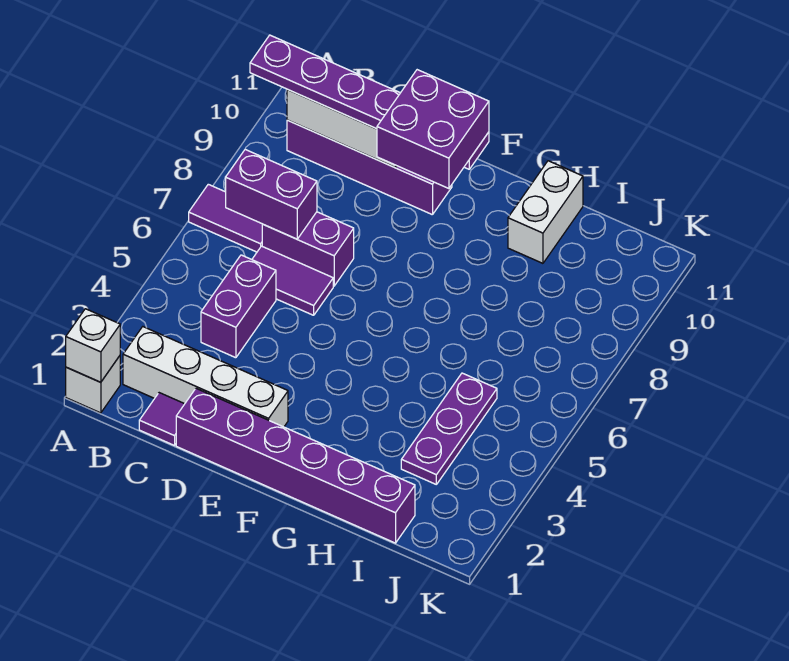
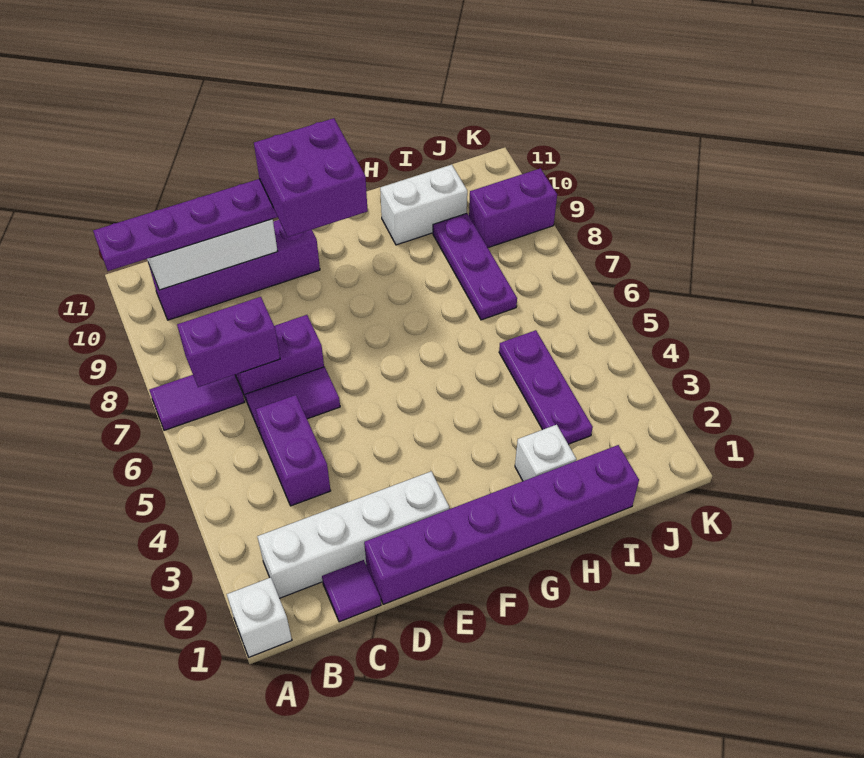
white 1x1 brick [66,309,120,382] -> white 1x1 brick moved to [515,425,576,481]
white 1x2 brick [508,161,583,263] -> white 1x2 brick turned to [380,165,467,245]
none -> purple 1x3 plate [433,213,517,320]
none -> purple 1x2 brick [469,168,557,248]

